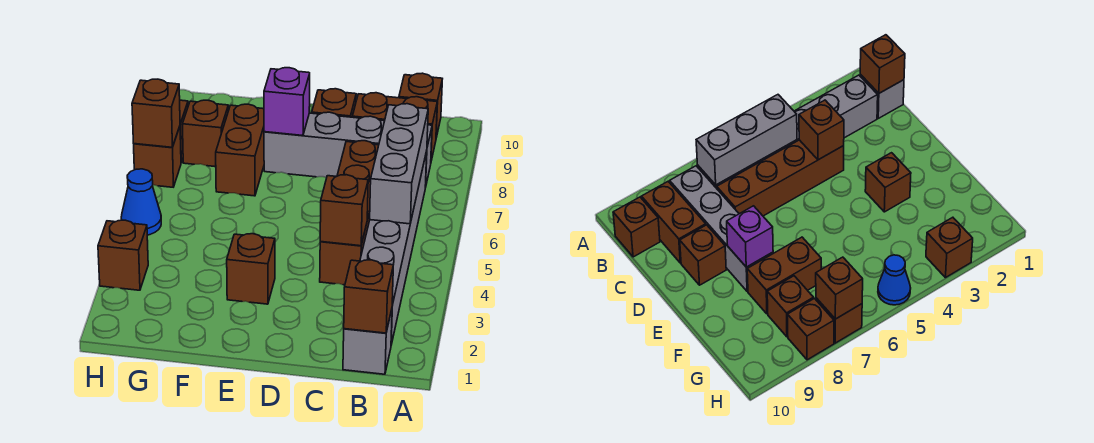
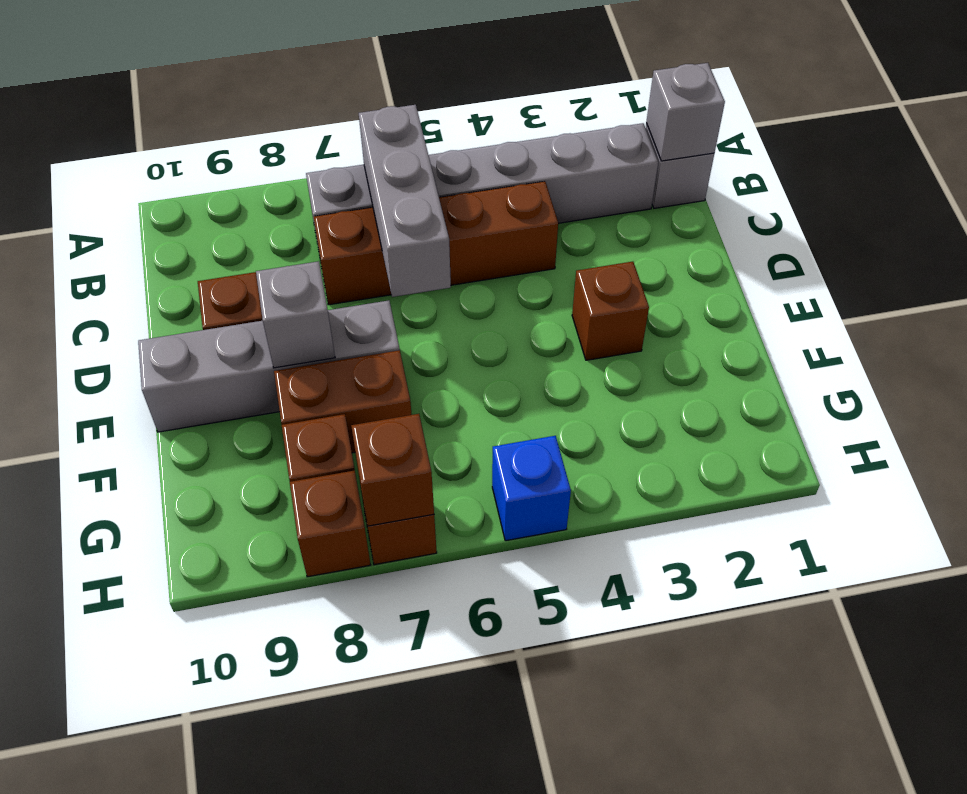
brown 1x1 brick [344,260,393,333] -> grey 1x1 brick [646,63,725,161]
grey 1x3 brick [370,104,428,224] -> grey 1x3 brick turned to [359,105,451,297]
grey 1x4 brick [264,112,432,188] -> grey 1x4 brick turned to [138,300,400,432]
brown 1x2 brick [352,93,437,161] -> none
brown 1x1 brick [399,73,442,137] -> none
brown 1x1 brick [320,175,368,246] -> none
purple 1x1 brick [264,68,310,136] -> grey 1x1 brick [256,261,335,368]
brown 1x1 brick [98,220,148,290] -> none
blue 1x1 cone [121,169,161,235] -> blue 1x1 brick [492,436,571,541]

